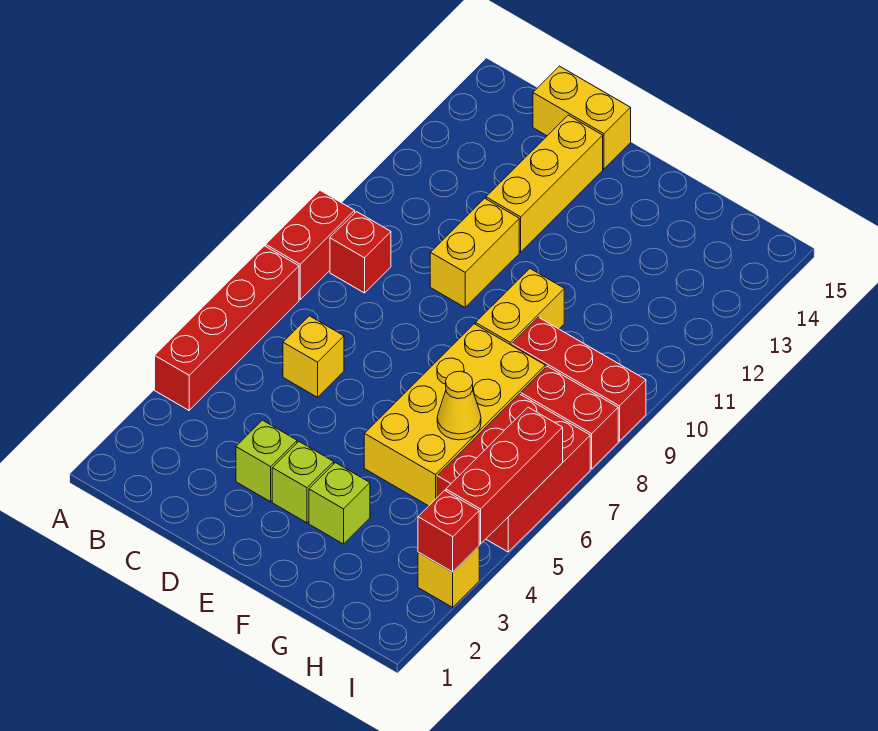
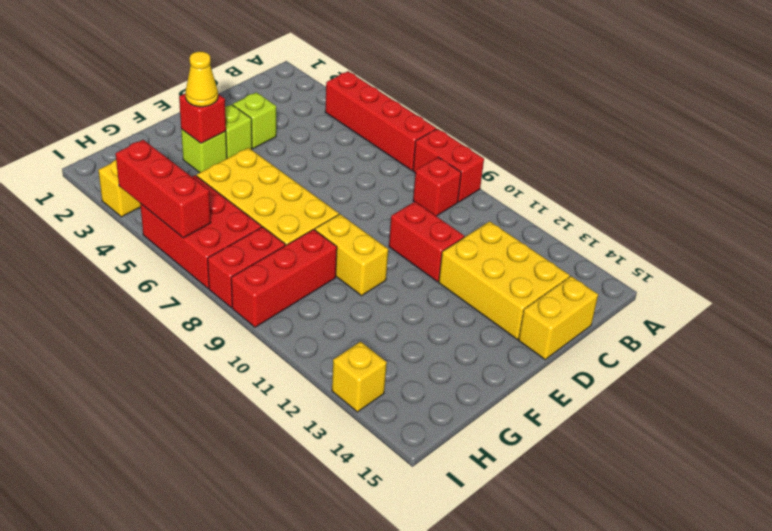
yellow 1x1 brick [283,316,344,397] -> yellow 1x1 brick moved to [332,342,387,412]
yellow 1x2 brick [430,198,519,307] -> red 1x2 brick [389,202,464,282]
yellow 1x3 brick [486,115,603,252] -> yellow 2x3 brick [439,221,570,339]
yellow 1x1 cone [437,371,481,440] -> yellow 1x1 cone moved to [185,52,218,107]
red 1x1 brick [418,490,479,572] -> red 1x1 brick moved to [179,94,226,143]

